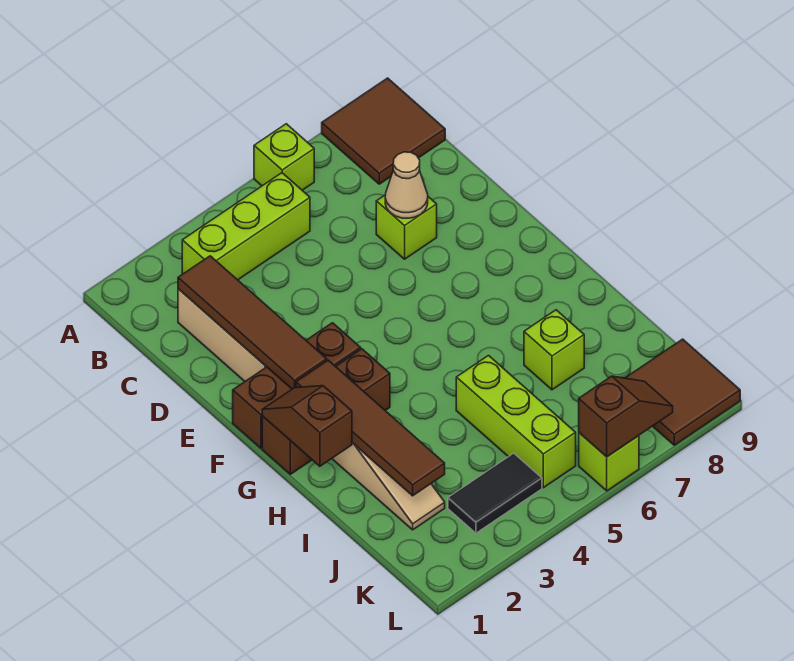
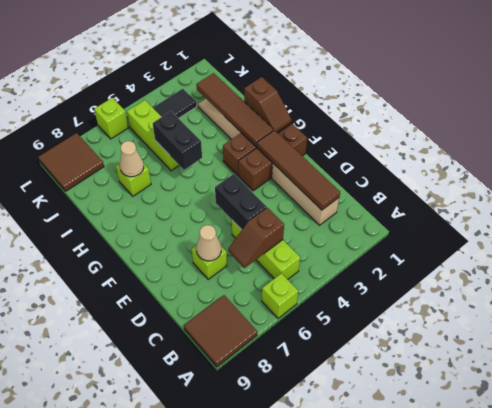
lime 1x3 brick [182,173,310,280] -> lime 1x3 brick turned to [232,221,300,279]
none -> black 1x2 brick [215,174,267,230]
none -> black 1x2 brick [153,111,202,170]
none -> tan 1x1 cone [120,141,144,177]
brown 1x2 slope [579,376,673,457] -> brown 1x2 slope moved to [228,208,284,268]

